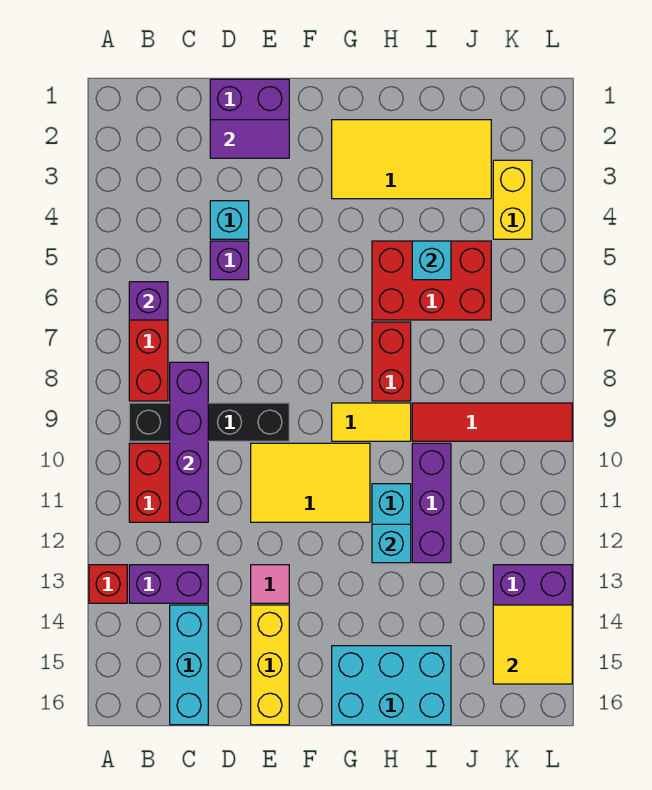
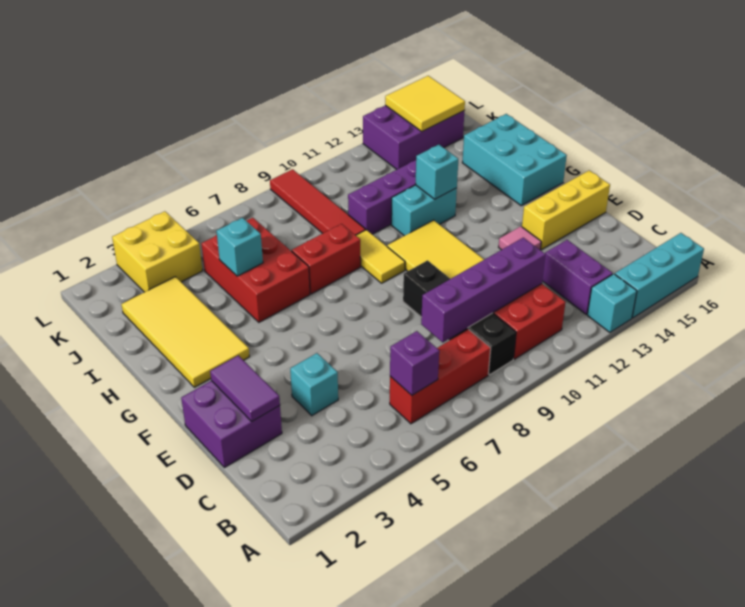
red 1x1 brick [89,565,127,603] -> cyan 1x1 brick [587,274,637,332]
cyan 1x3 brick [170,605,208,725] -> cyan 1x3 brick moved to [615,233,704,318]
purple 1x1 brick [210,241,249,280] -> none
yellow 1x2 brick [493,160,532,239] -> yellow 2x2 brick [112,211,202,292]

